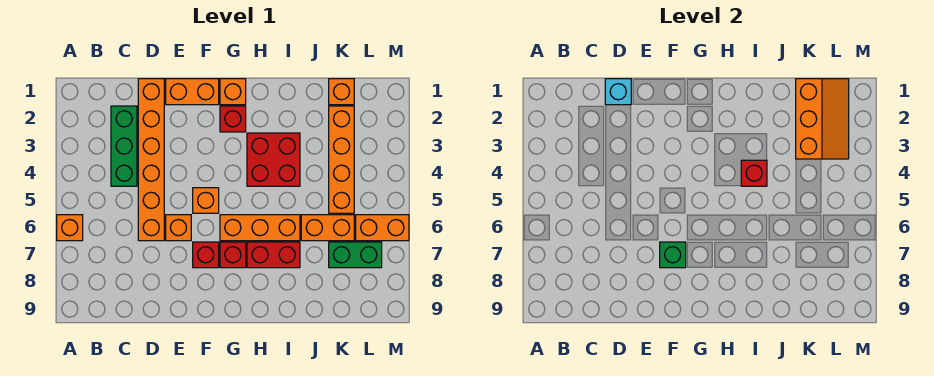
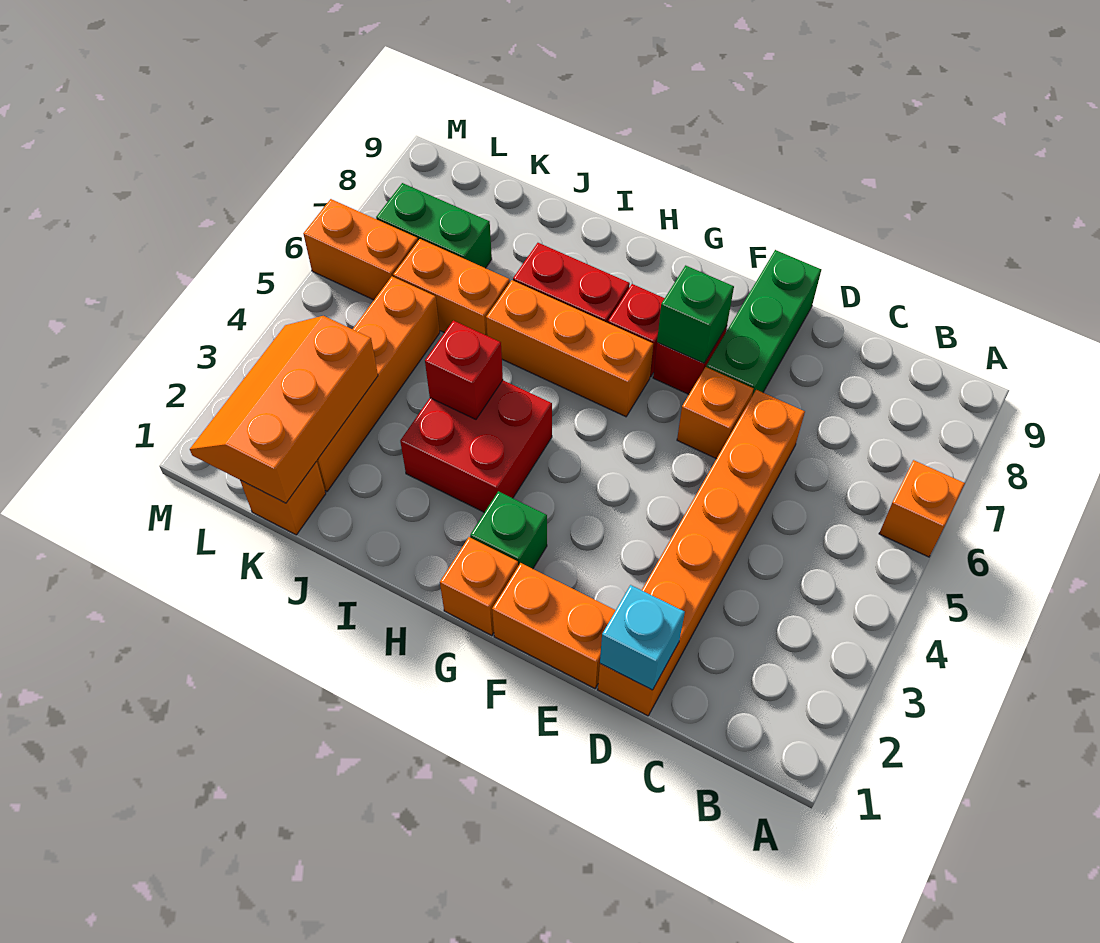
green 1x3 brick [111,106,137,186] -> green 1x3 brick moved to [706,250,821,396]
orange 1x1 brick [193,188,219,213] -> none
red 1x1 brick [220,106,246,132] -> green 1x1 brick [470,491,547,569]

